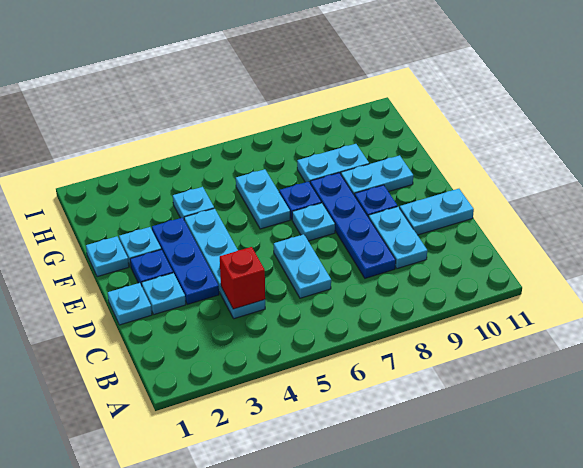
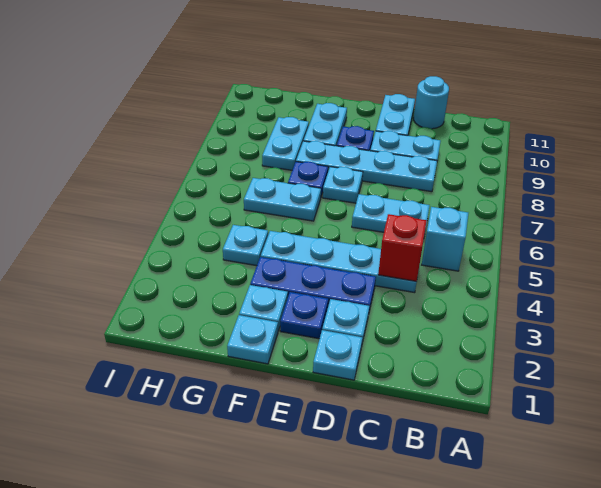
none -> cyan 1x1 brick [422,207,468,271]
blue 1x4 plate [310,173,396,278] -> cyan 1x4 plate [296,141,437,192]
none -> cyan 1x1 round brick [414,76,449,129]

